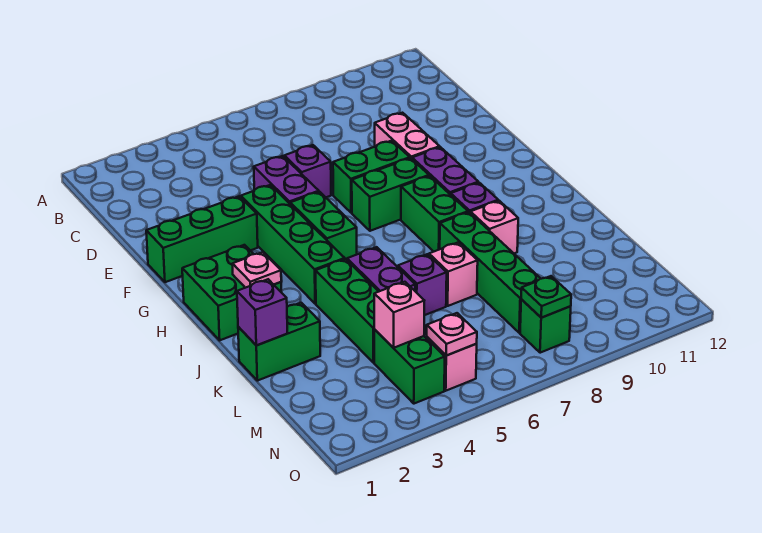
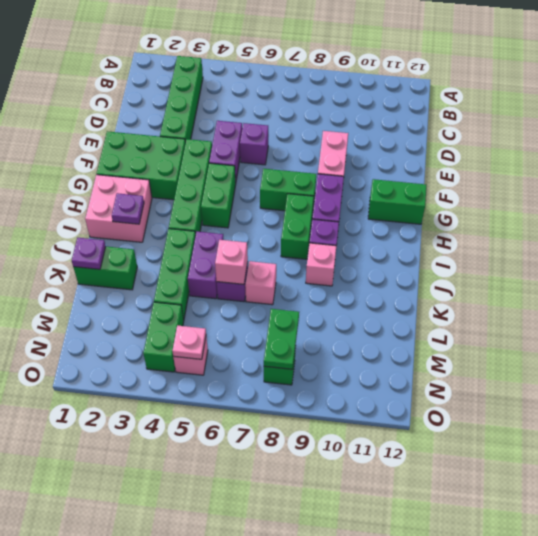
green 1x3 brick [146,196,258,282] -> green 2x3 brick [97,131,185,200]
green 1x2 brick [333,141,410,213] -> green 1x2 brick moved to [368,179,426,224]
green 2x2 brick [182,245,282,340] -> pink 2x2 brick [85,175,152,242]
pink 1x1 plate [232,252,281,288] -> purple 1x1 plate [112,193,144,224]
green 1x4 brick [440,212,541,333] -> green 1x4 brick moved to [160,56,203,143]
purple 1x1 brick [237,279,287,345] -> purple 1x1 plate [72,238,106,269]
pink 1x1 brick [374,282,424,348] -> pink 1x1 brick moved to [215,240,248,284]
green 1x1 plate [521,276,571,317] -> green 1x2 plate [264,309,299,369]

